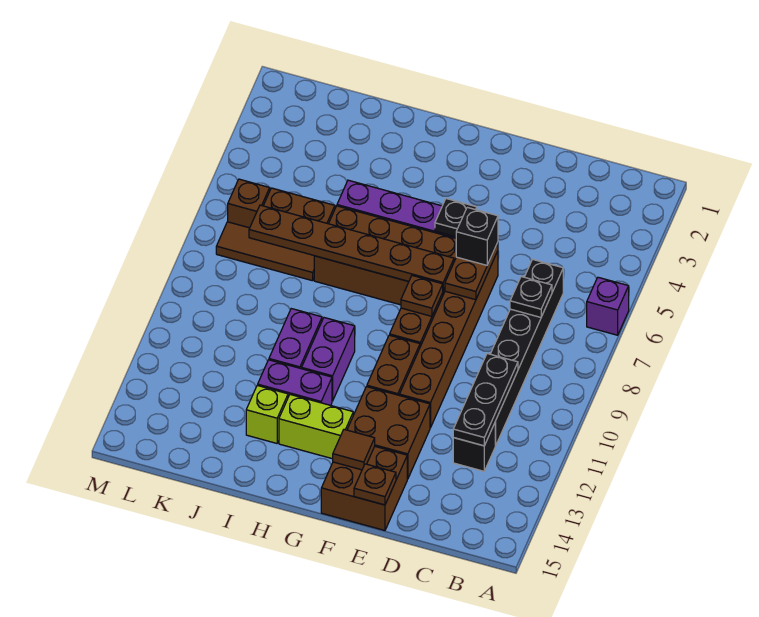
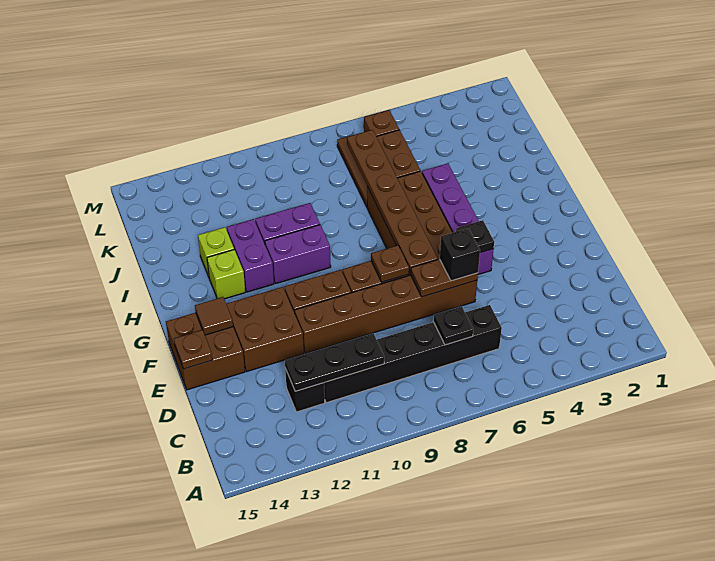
purple 1x1 brick [587,277,629,335] -> none
lime 1x2 brick [279,395,353,459] -> lime 1x1 brick [207,250,245,299]

